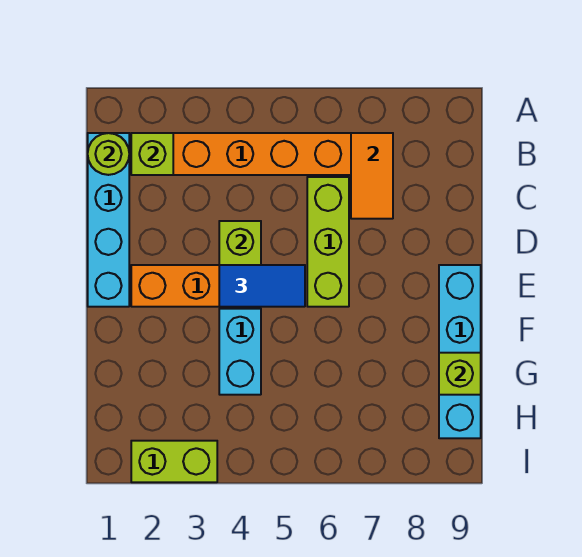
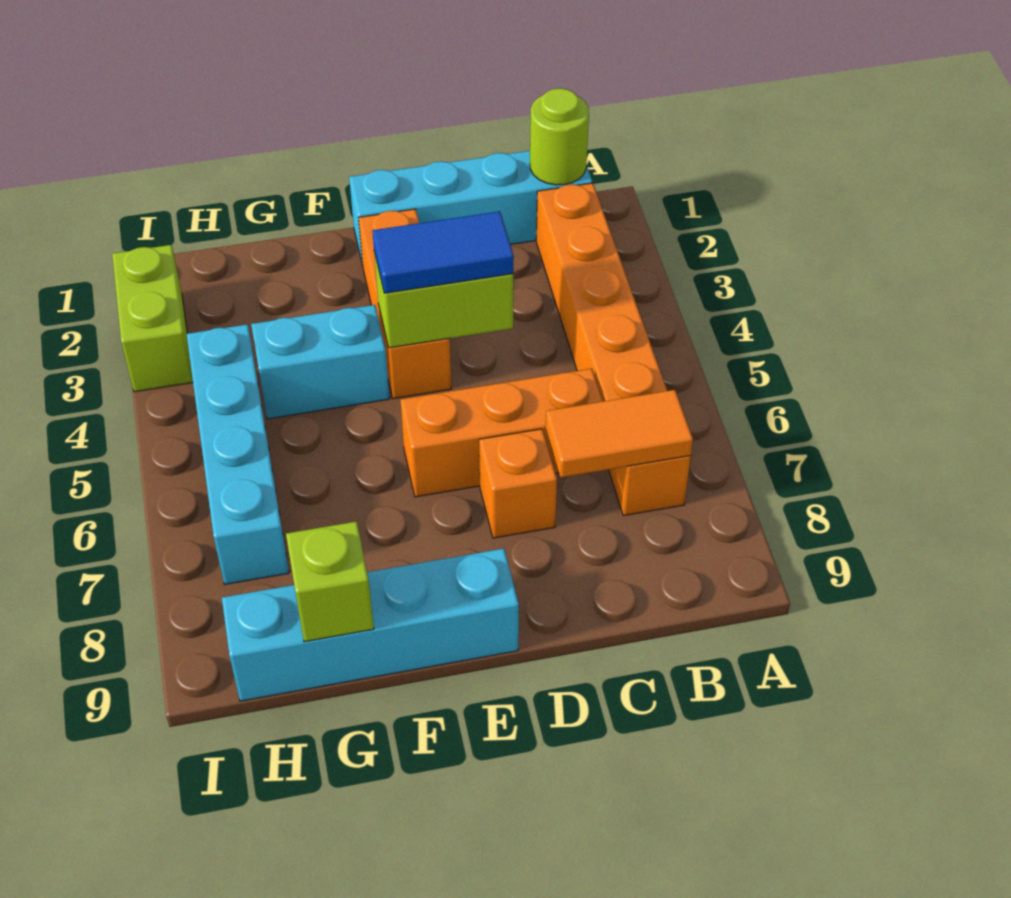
lime 1x1 brick [131,133,173,175] -> none
lime 1x3 brick [307,177,349,307] -> orange 1x3 brick [400,369,603,497]
none -> orange 1x1 brick [479,429,557,538]
blue 1x2 tile [219,265,305,307] -> blue 1x2 tile turned to [373,211,514,293]
none -> cyan 1x4 brick [187,324,289,584]

